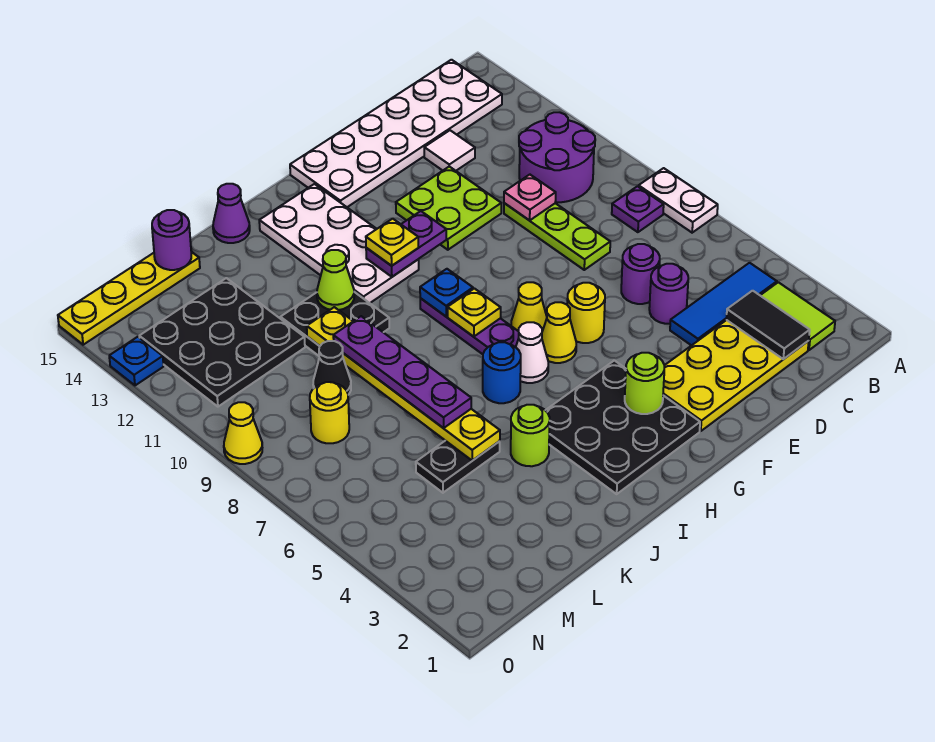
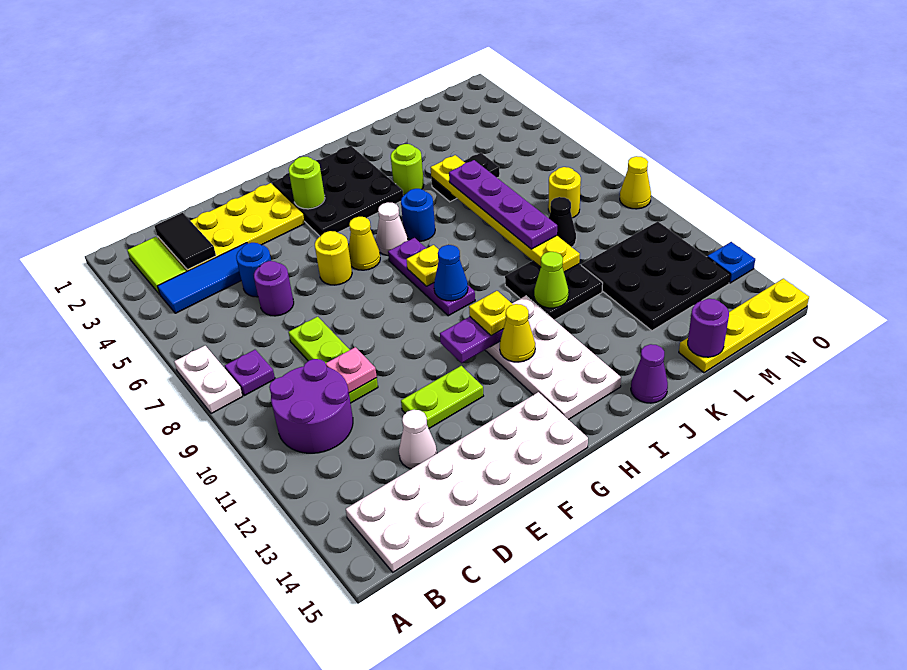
purple 1x1 round brick [649,264,688,324] -> blue 1x1 round brick [236,243,271,297]
white 1x1 tile [424,130,475,171] -> white 1x1 cone [399,410,437,469]
lime 2x2 plate [396,167,501,250] -> lime 1x2 plate [401,366,483,428]
yellow 1x1 cone [511,282,547,331] -> yellow 1x1 cone moved to [500,304,535,362]
blue 1x1 plate [420,269,473,316] -> blue 1x1 cone [434,245,468,301]

